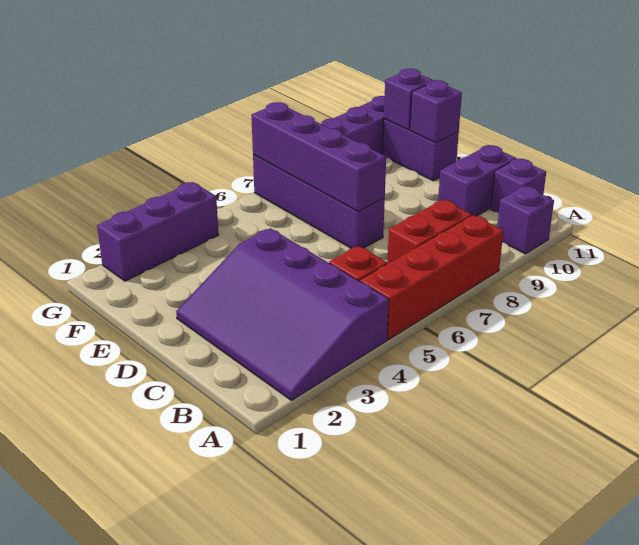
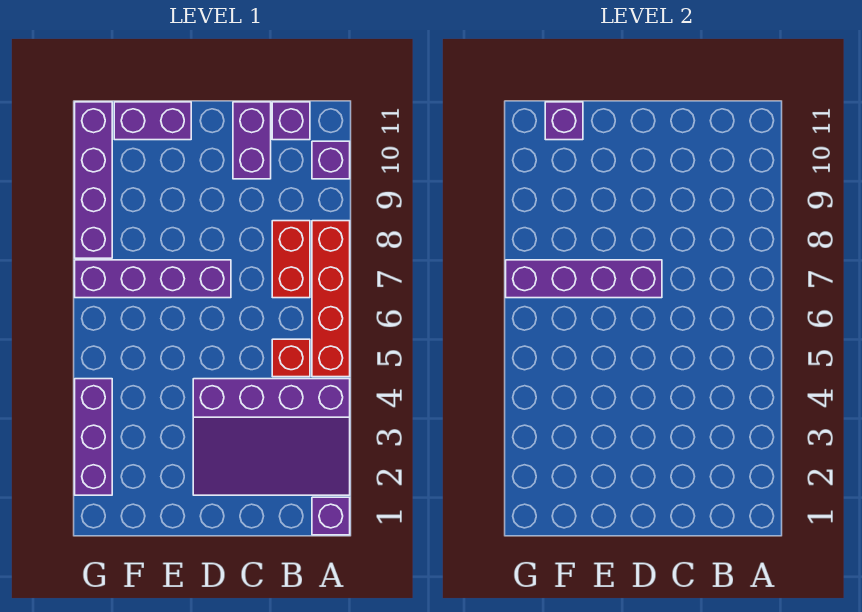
purple 1x1 brick [410,80,462,143] -> purple 1x1 brick moved to [312,497,350,535]

